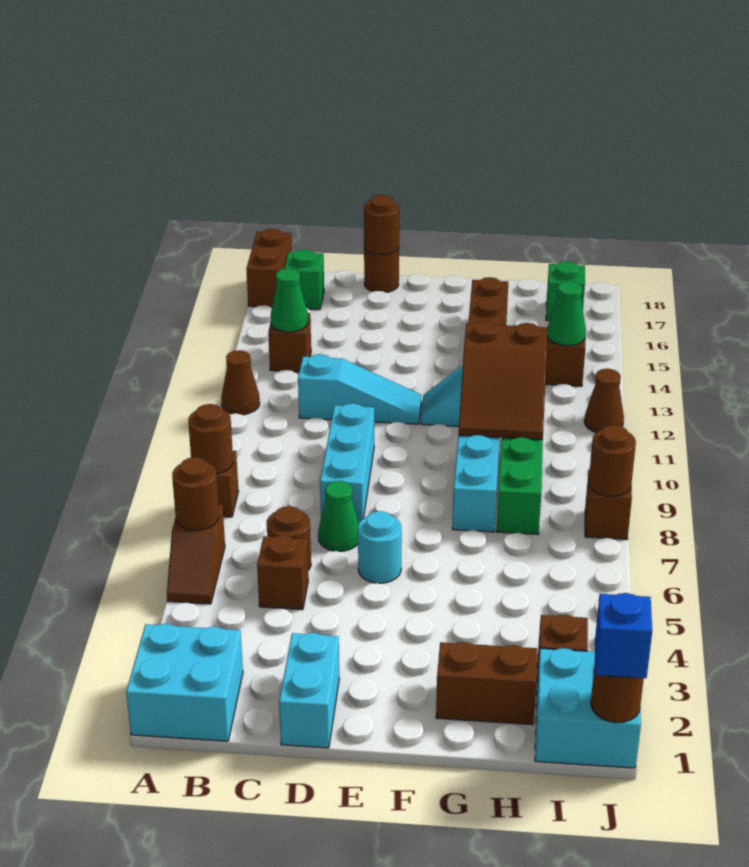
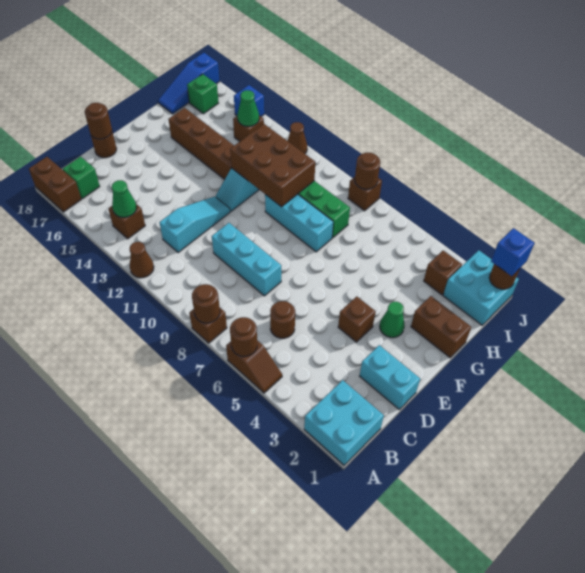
brown 1x1 brick [257,535,308,610] -> brown 1x1 brick moved to [338,297,376,342]
green 1x1 cone [318,481,359,551] -> green 1x1 cone moved to [380,302,405,338]
cyan 1x1 round brick [358,511,402,583] -> none
brown 1x2 brick [436,642,538,725] -> brown 1x2 brick turned to [411,296,471,358]
brown 2x3 slope [458,321,547,440] -> brown 2x3 brick [230,124,315,207]
none -> blue 1x3 slope [158,53,219,114]
none -> blue 1x1 brick [234,85,264,116]

